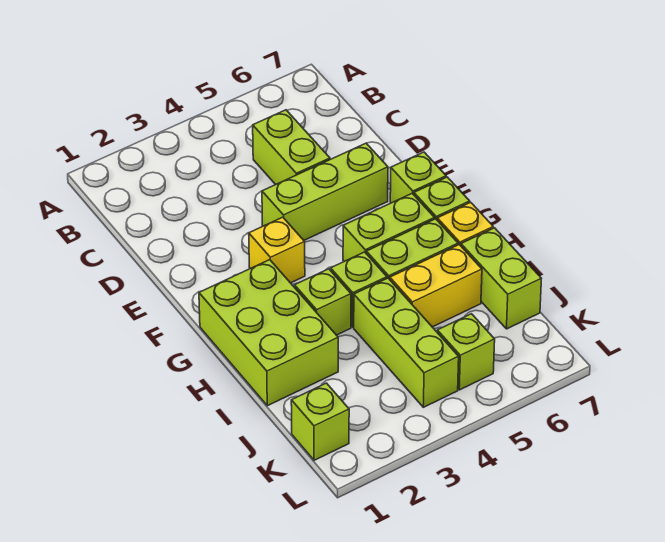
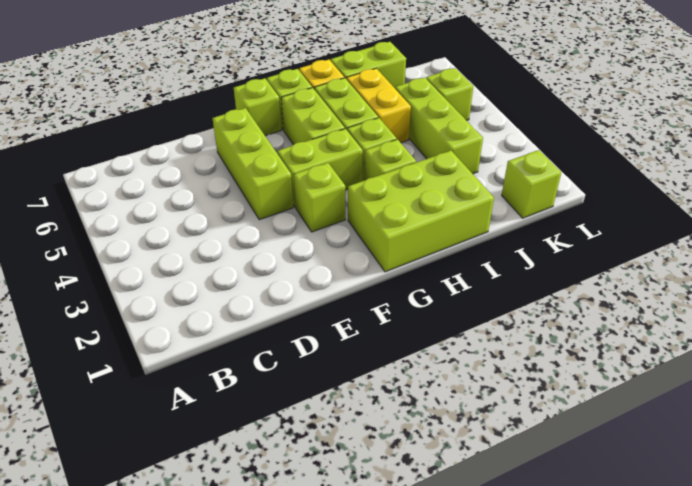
lime 1x2 brick [253,110,330,185] -> lime 1x2 brick moved to [277,129,363,207]
yellow 1x1 brick [249,217,305,283] -> lime 1x1 brick [294,163,345,232]
lime 1x3 brick [354,278,459,407] -> lime 1x3 brick turned to [395,78,483,174]

